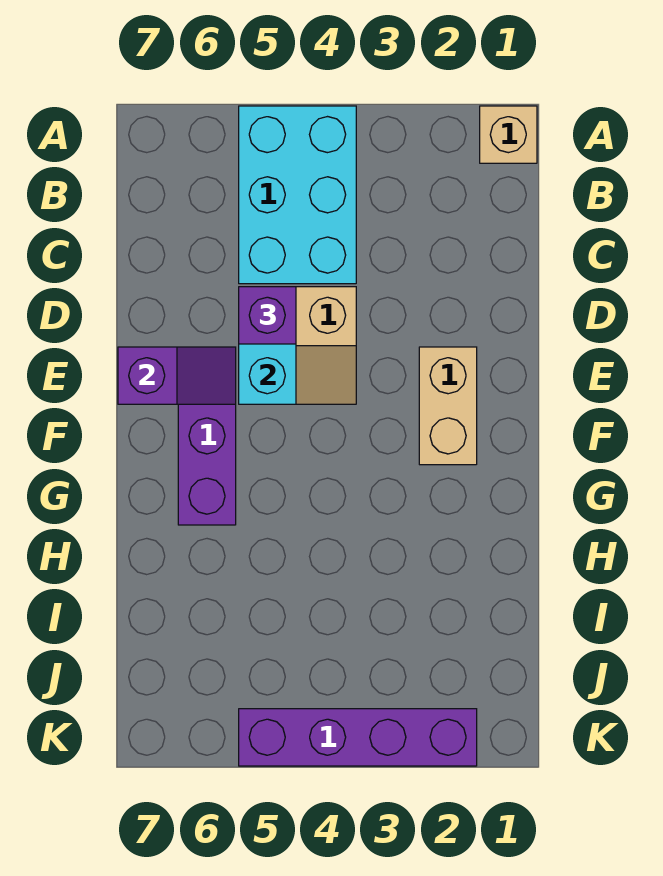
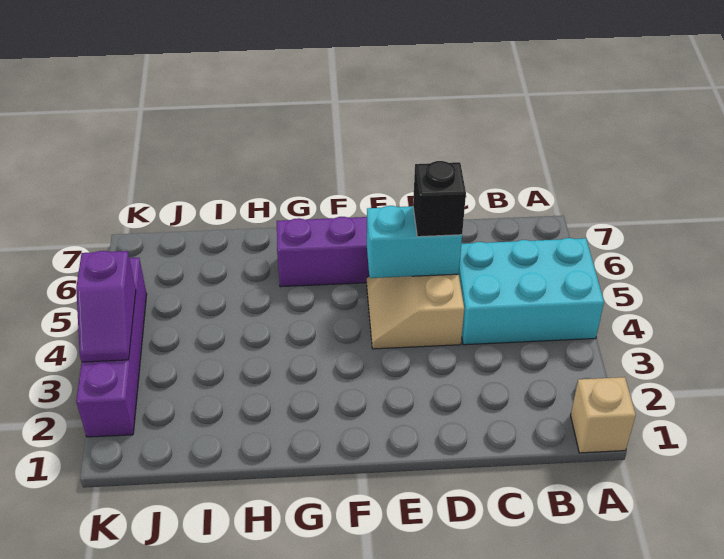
purple 1x1 brick [239,287,296,344] -> black 1x1 brick [413,161,466,237]
tan 1x2 brick [419,347,477,465] -> none
purple 1x2 slope [118,347,236,404] -> purple 1x2 slope moved to [76,251,136,362]

